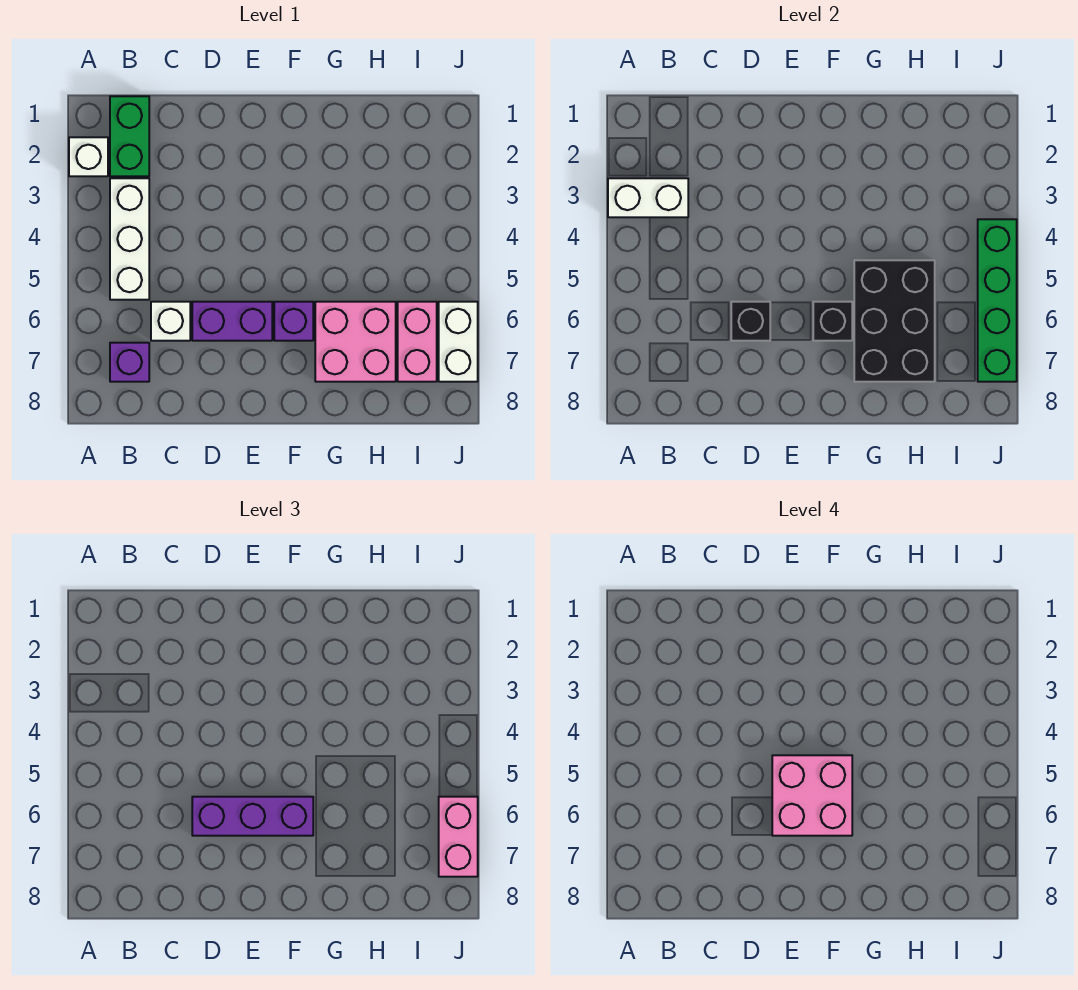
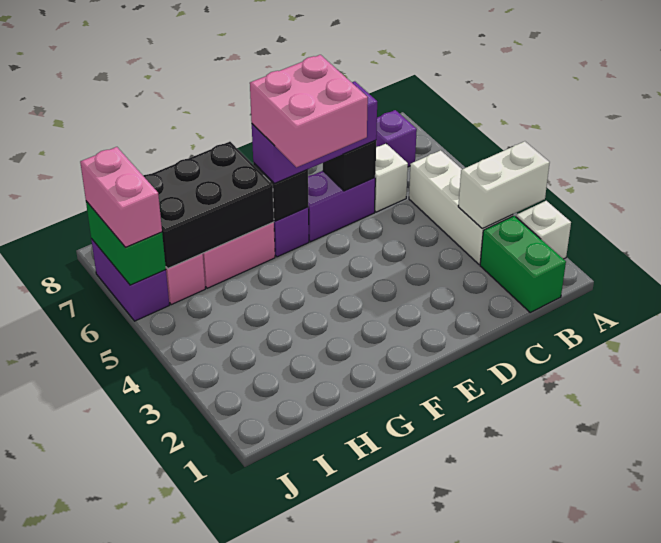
black 2x3 brick [854,260,935,382] -> black 2x3 brick turned to [143,142,274,269]
green 1x4 brick [978,219,1017,382] -> green 1x2 brick [86,201,166,285]
white 1x2 brick [439,302,478,382] -> purple 1x2 brick [91,239,169,321]

